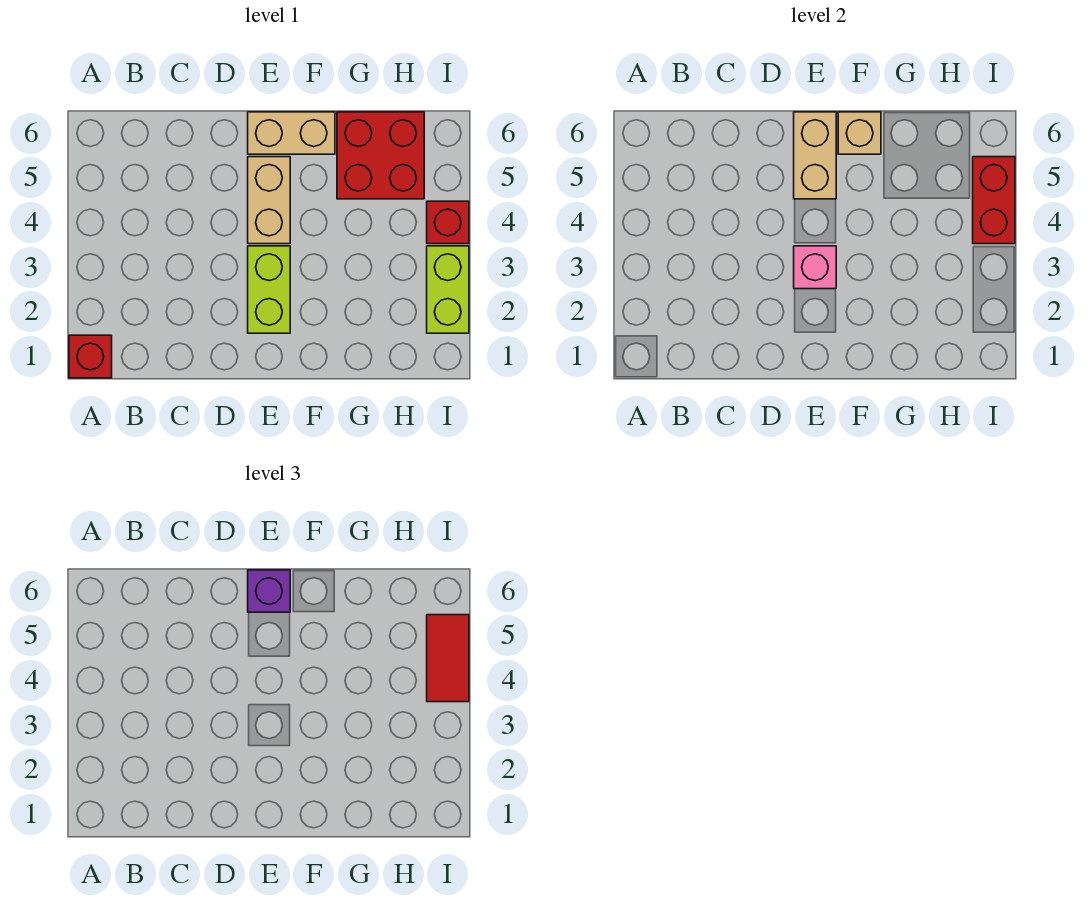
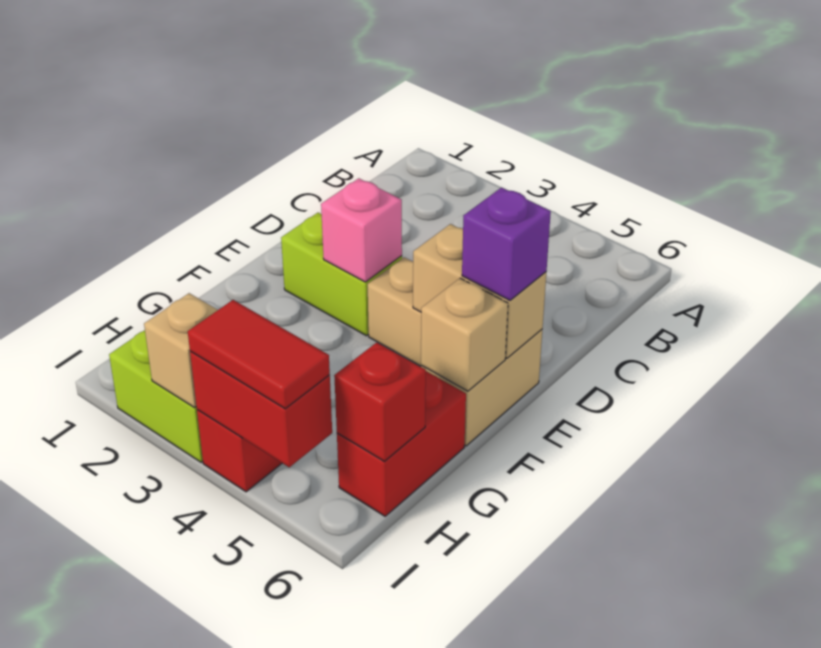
red 1x1 brick [69,335,112,378] -> red 1x1 brick moved to [334,342,426,461]
red 2x2 brick [337,112,424,199] -> red 1x2 brick [337,371,466,516]
none -> tan 1x1 brick [144,293,217,408]

